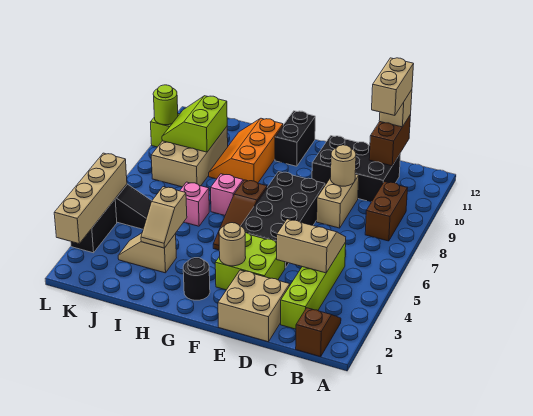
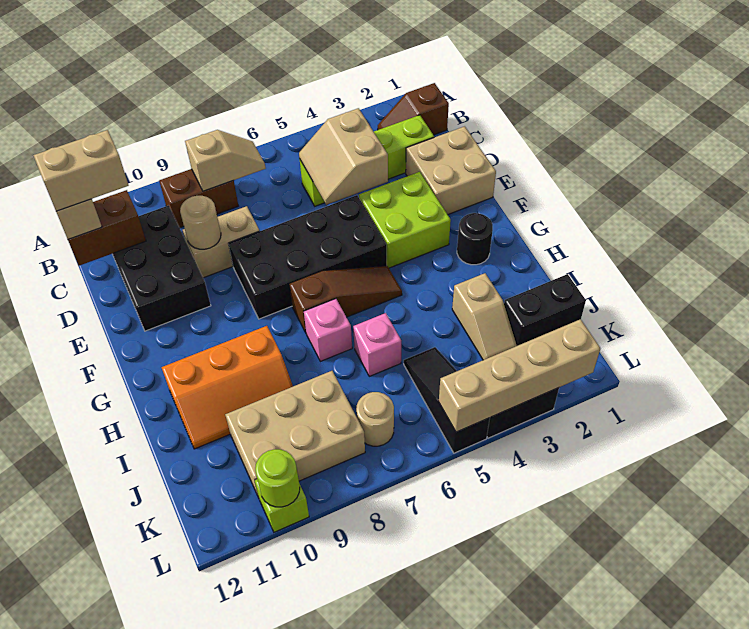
tan 1x1 round brick [219,223,246,266] -> tan 1x1 round brick moved to [356,392,394,446]
black 1x2 brick [275,111,315,166] -> black 1x2 brick moved to [504,274,586,346]
tan 1x2 slope [141,187,187,248] -> tan 1x2 slope moved to [185,130,266,191]
lime 2x2 slope [162,96,227,152] -> none

